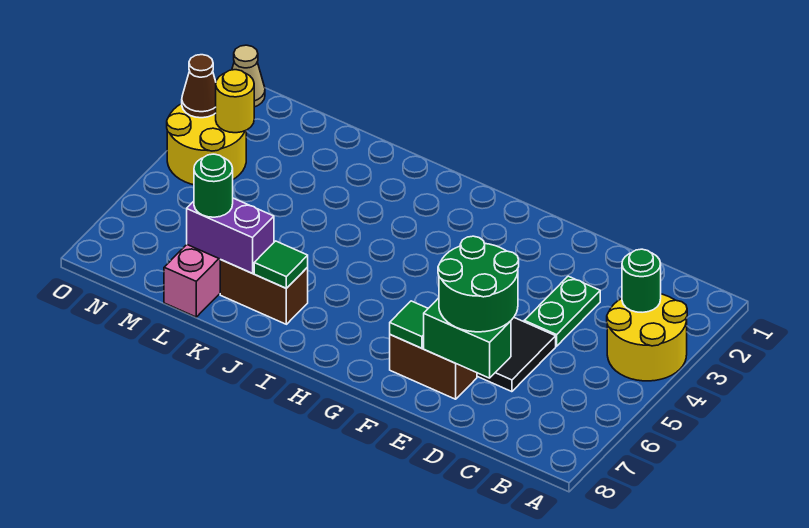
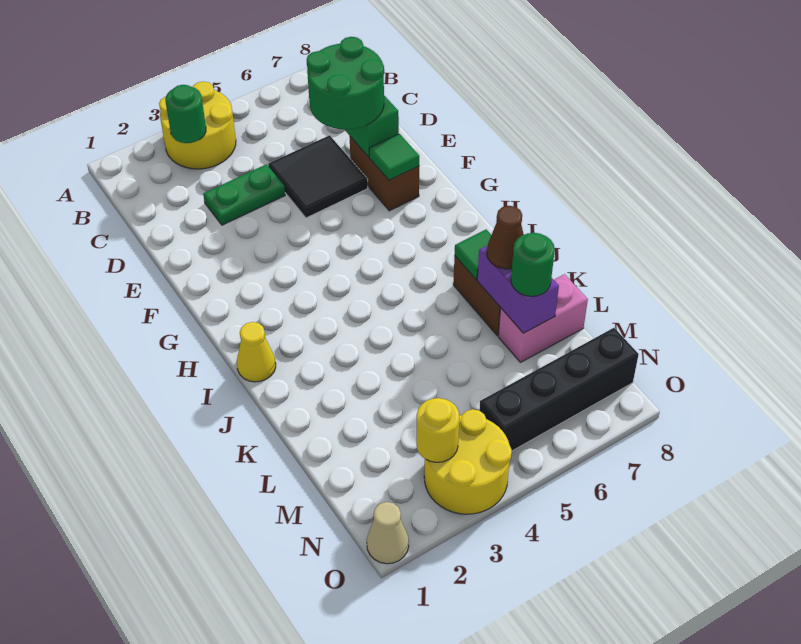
none -> yellow 1x1 cone [237,322,276,382]
none -> black 1x4 brick [479,328,639,451]
brown 1x1 cone [182,55,216,118] -> brown 1x1 cone moved to [487,206,524,269]

